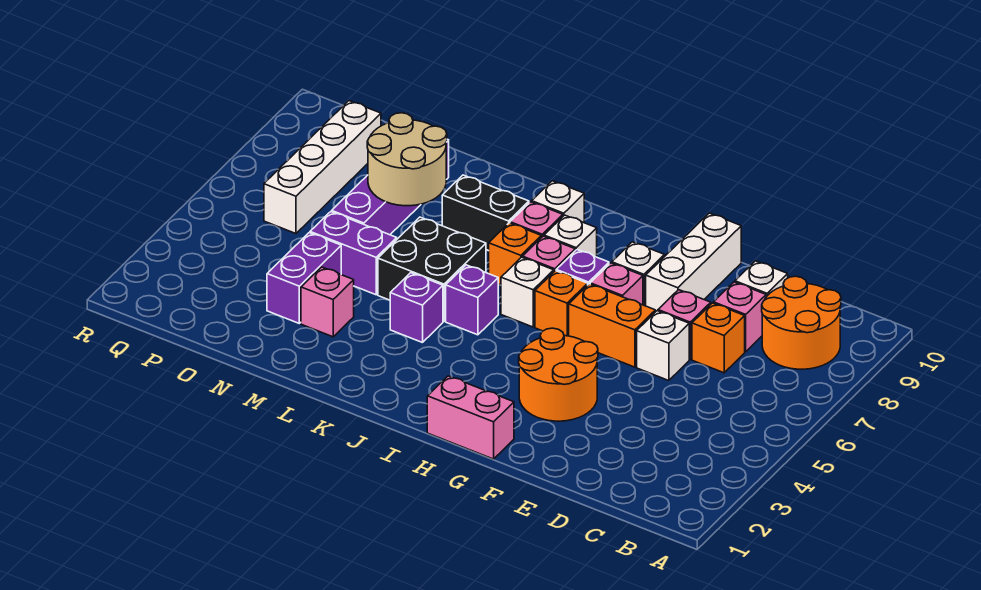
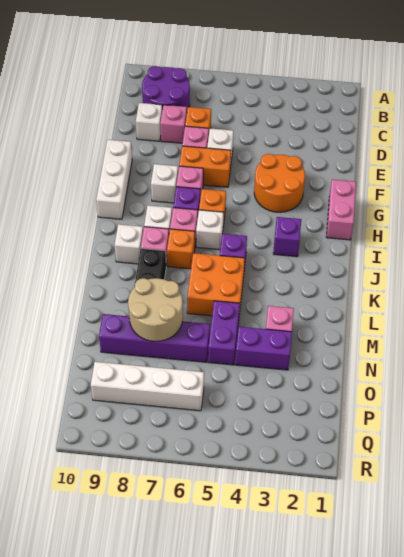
orange 2x2 round brick [762,276,841,369] -> purple 2x2 round brick [142,66,190,109]
orange 1x2 brick [569,284,655,367] -> orange 1x2 brick turned to [179,146,231,187]
white 1x3 brick [646,213,741,312] -> white 1x3 brick turned to [96,140,132,219]
purple 1x1 brick [390,273,443,343] -> purple 1x1 brick moved to [273,217,301,257]
black 2x2 brick [378,217,486,321] -> orange 2x2 brick [187,253,245,316]

